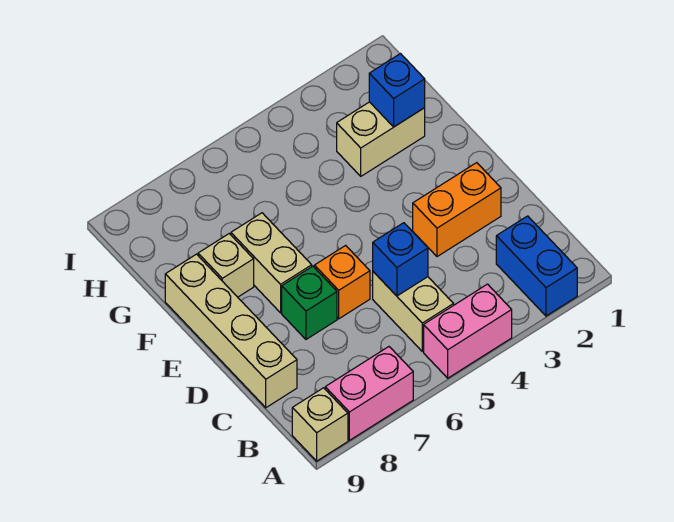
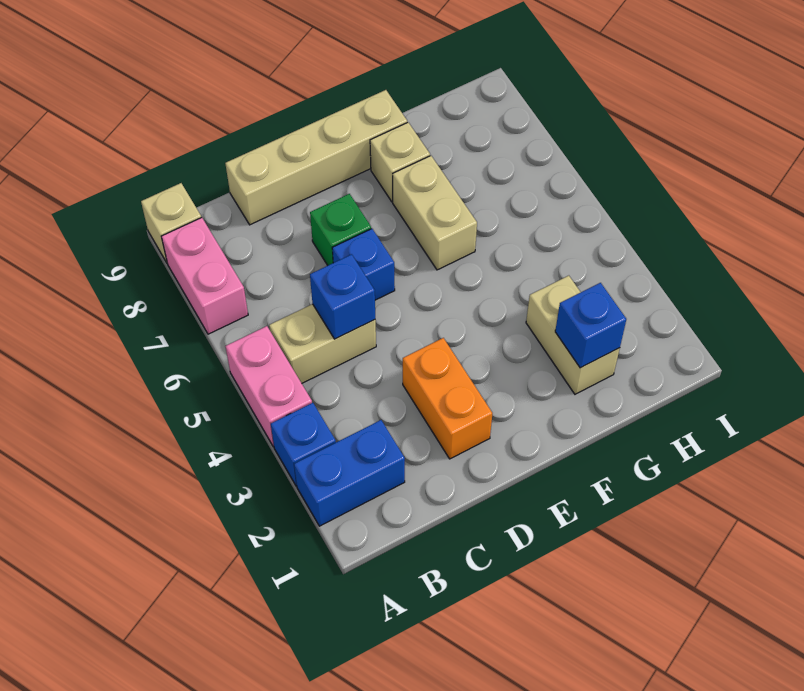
none -> blue 1x1 brick [271,403,336,486]
orange 1x1 brick [314,245,370,319] -> blue 1x1 brick [332,229,395,300]
tan 1x2 brick [231,213,312,313] -> tan 1x2 brick turned to [393,156,477,270]

